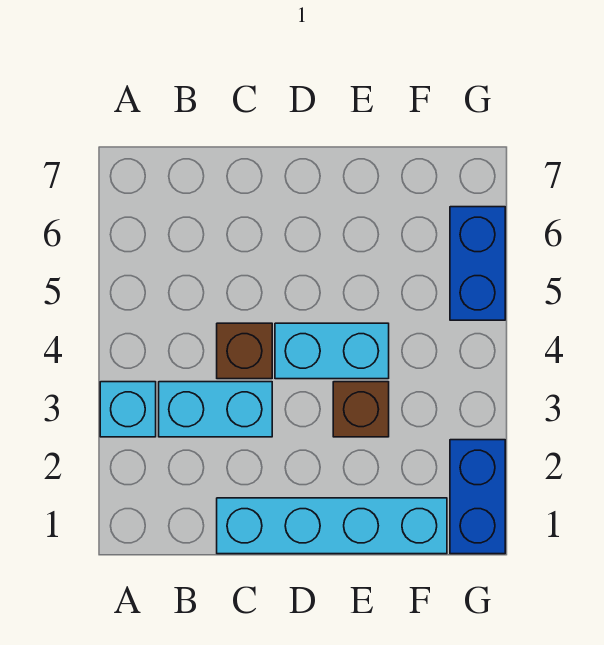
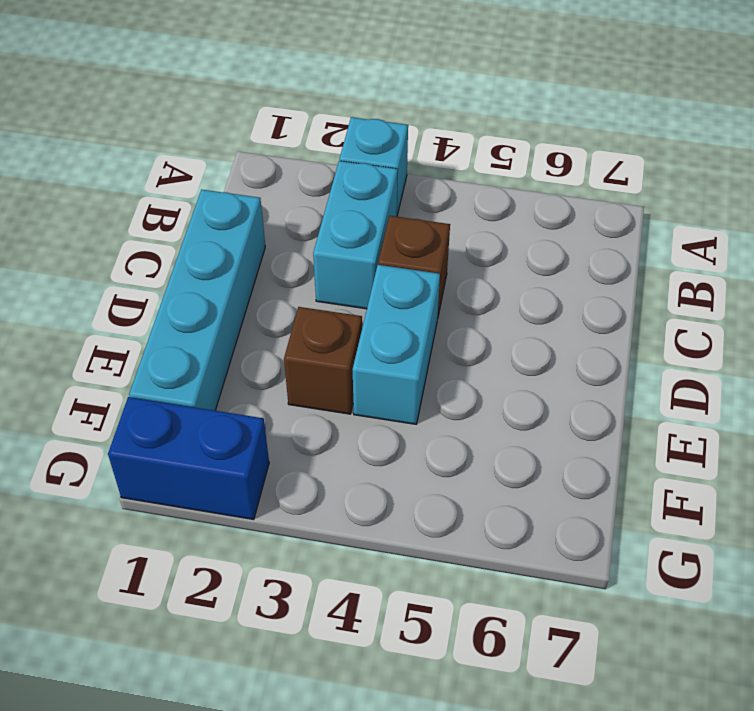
blue 1x2 brick [450,207,505,320] -> none

